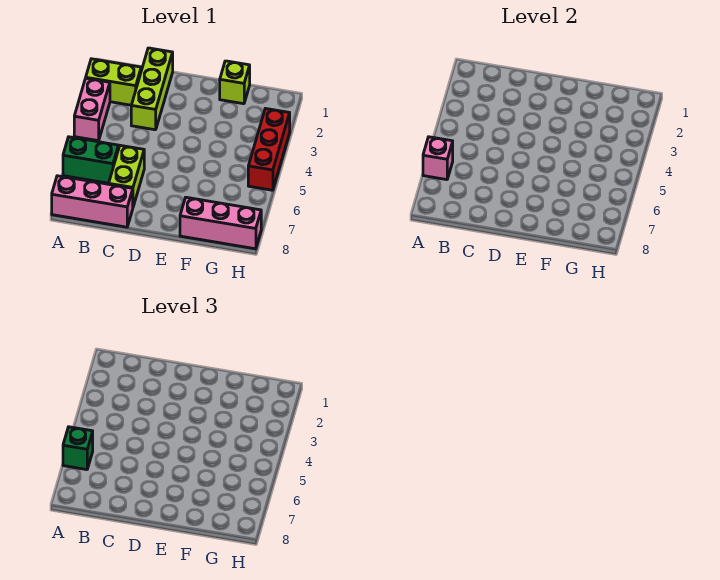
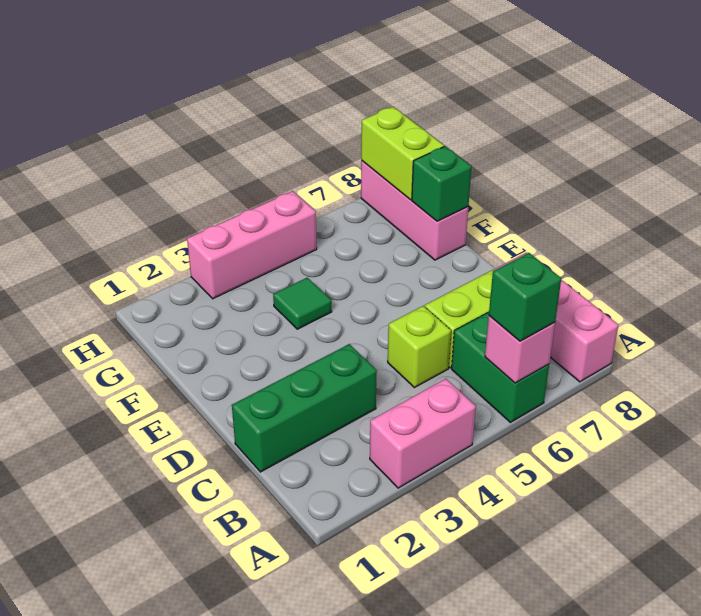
lime 1x2 brick [86,59,141,105] -> lime 1x2 brick moved to [361,107,444,200]
lime 1x3 brick [131,48,173,130] -> green 1x3 brick [232,344,377,472]
lime 1x1 brick [220,61,250,104] -> lime 1x1 brick moved to [388,306,451,388]
none -> green 1x1 tile [273,278,332,329]
none -> green 1x1 brick [412,146,471,222]
red 1x3 brick [248,108,290,190] -> pink 1x3 brick [187,191,317,299]

